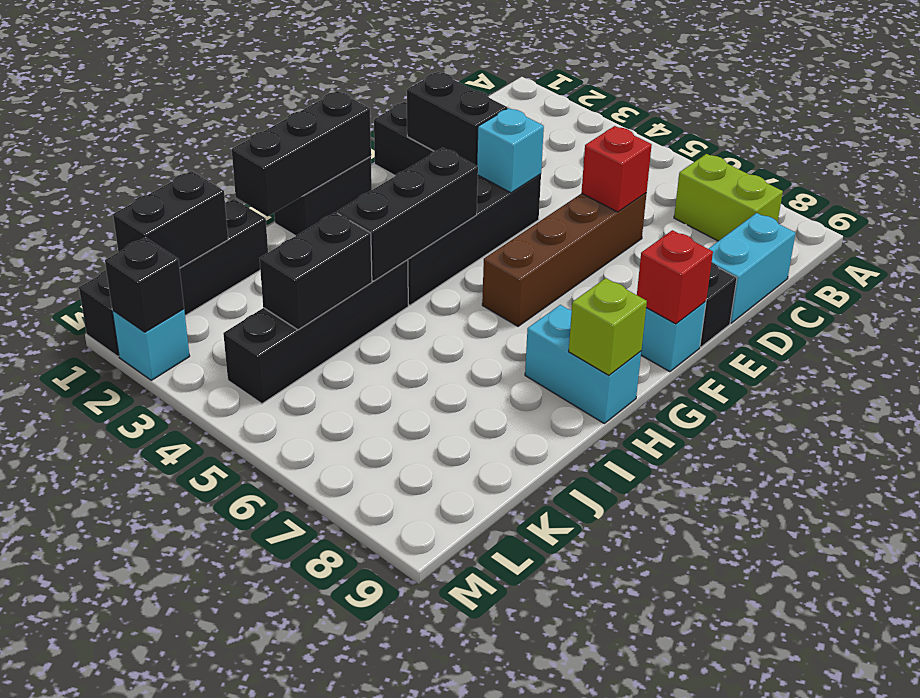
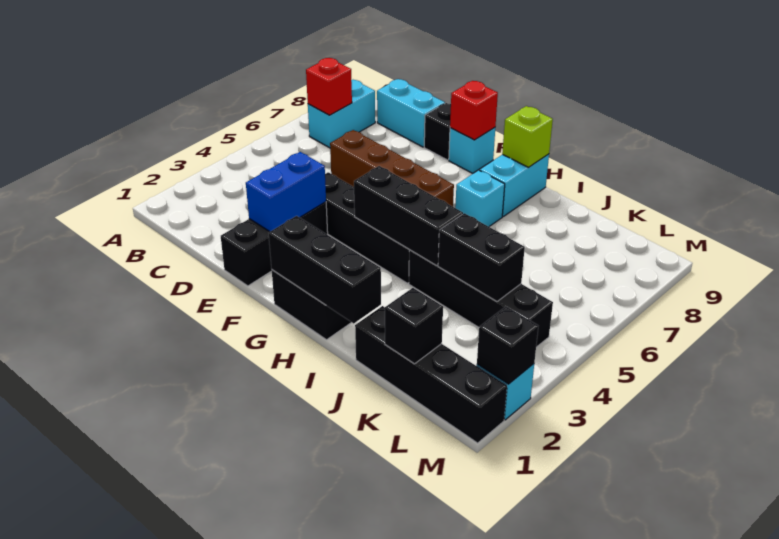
lime 1x2 brick [674,154,783,241] -> cyan 1x2 brick [308,80,375,148]
red 1x1 brick [582,126,652,212] -> red 1x1 brick moved to [306,58,352,115]
black 1x2 brick [407,72,507,166] -> blue 1x2 brick [246,152,326,232]
cyan 1x1 brick [477,108,544,193] -> cyan 1x1 brick moved to [455,170,505,227]
black 1x2 brick [113,171,228,268] -> black 1x1 brick [385,288,443,364]

